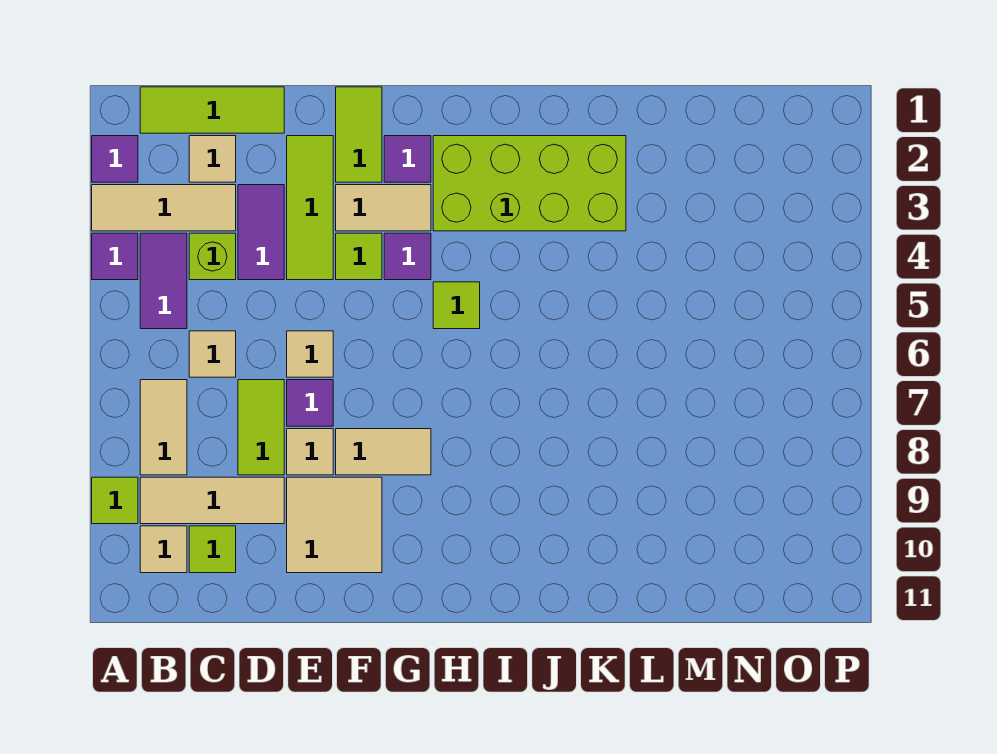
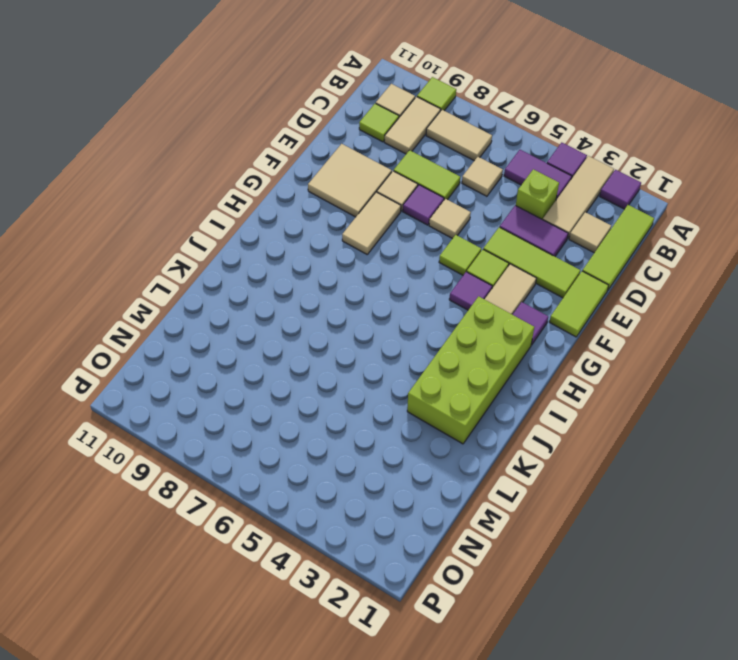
tan 1x3 tile [140,477,284,524] -> tan 1x2 tile [384,97,441,154]
lime 1x2 tile [336,87,382,182] -> lime 1x2 tile turned to [550,271,609,337]
lime 1x1 tile [433,282,480,329] -> lime 1x1 tile moved to [439,235,481,275]

